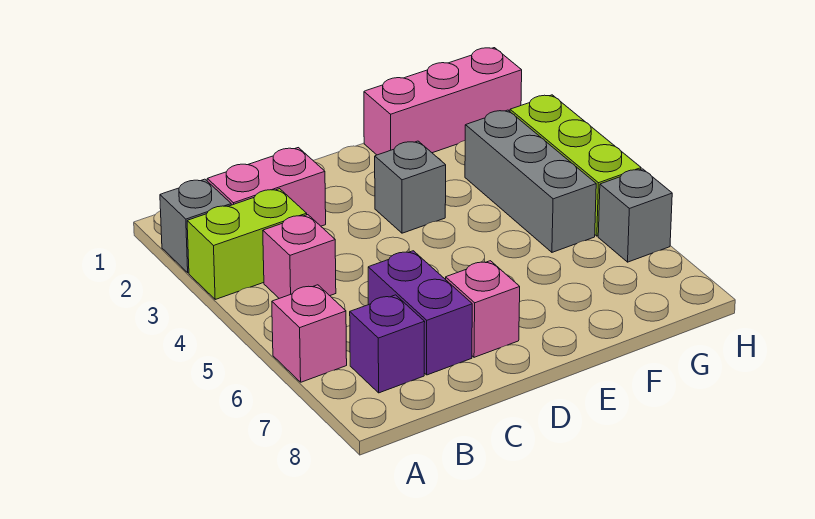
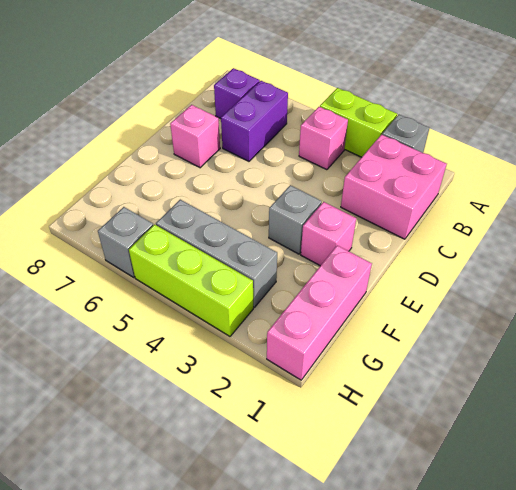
lime 1x2 brick [187,189,307,299] -> lime 1x2 brick turned to [320,88,397,157]
pink 1x1 brick [272,285,347,382] -> pink 1x1 brick moved to [301,202,356,266]
pink 1x2 brick [207,148,326,226] -> pink 2x2 brick [341,135,447,239]
purple 1x2 brick [368,251,472,375] -> purple 1x2 brick turned to [221,81,288,161]

